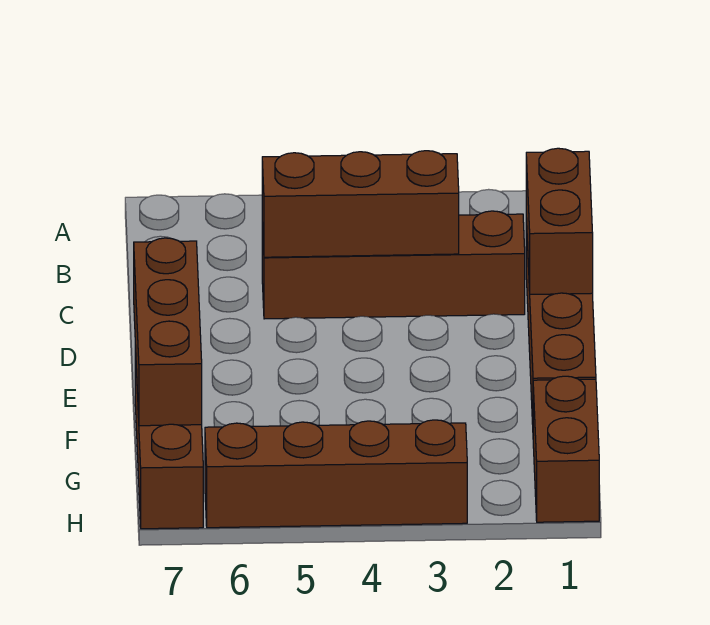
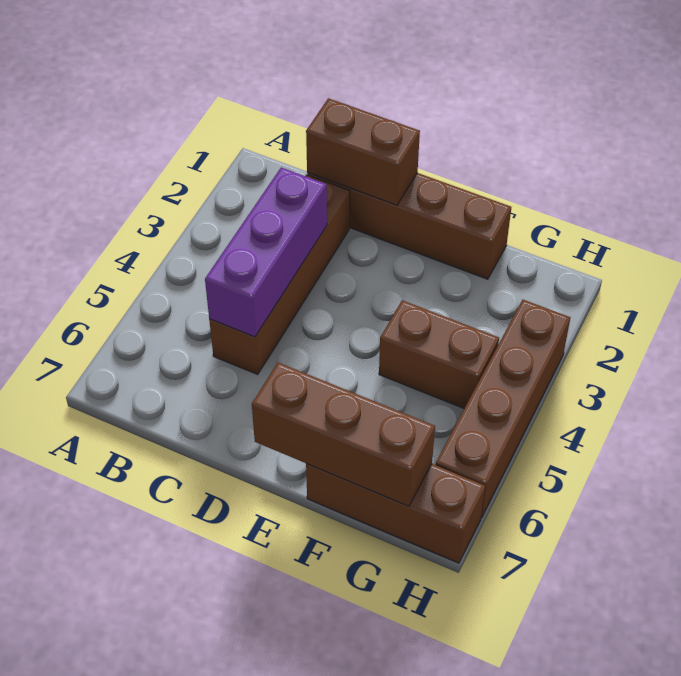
brown 1x3 brick [262,151,459,257] -> purple 1x3 brick [205,168,327,337]
brown 1x2 brick [533,376,599,522] -> brown 1x2 brick moved to [379,300,499,408]

